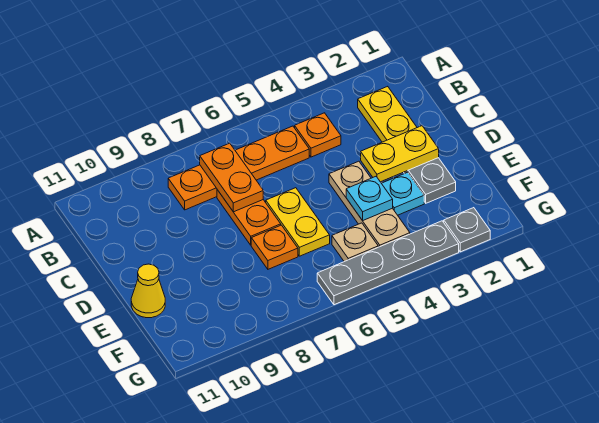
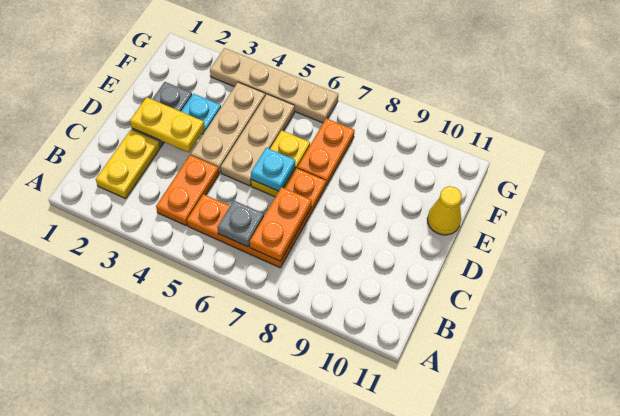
orange 1x1 plate [295,113,341,157] -> orange 1x2 plate [156,155,219,226]
orange 1x4 plate [168,126,309,210] -> orange 1x3 plate [187,194,296,268]
cyan 1x1 plate [346,177,393,221] -> cyan 1x1 plate moved to [251,148,295,191]
orange 1x1 plate [251,225,298,269] -> orange 1x2 plate [297,118,355,186]
tan 1x1 plate [332,223,378,262] -> tan 1x3 plate [221,94,295,186]
grey 1x1 plate [444,208,490,252] -> grey 1x1 plate moved to [217,201,264,247]
grey 1x4 plate [317,221,459,305] -> tan 1x4 plate [210,48,338,123]

